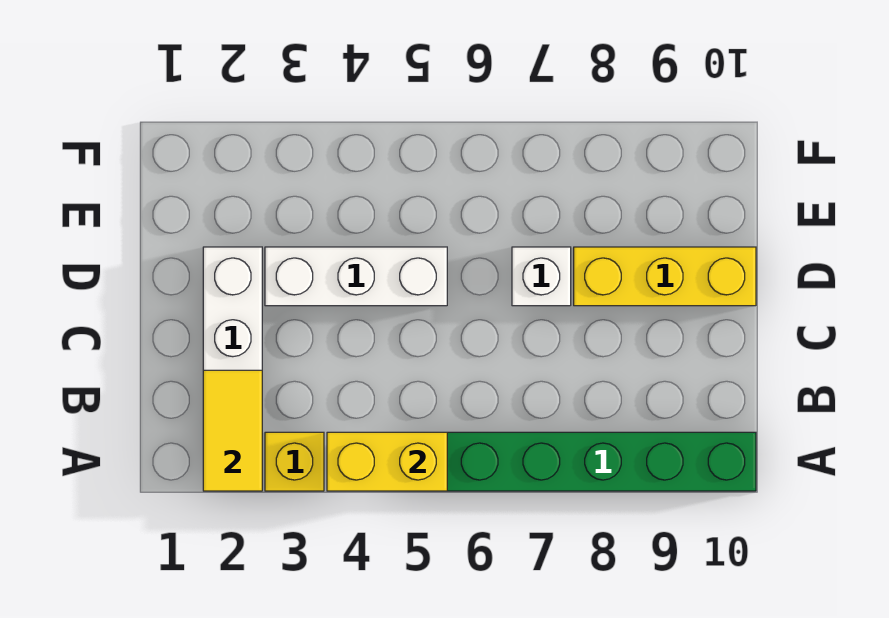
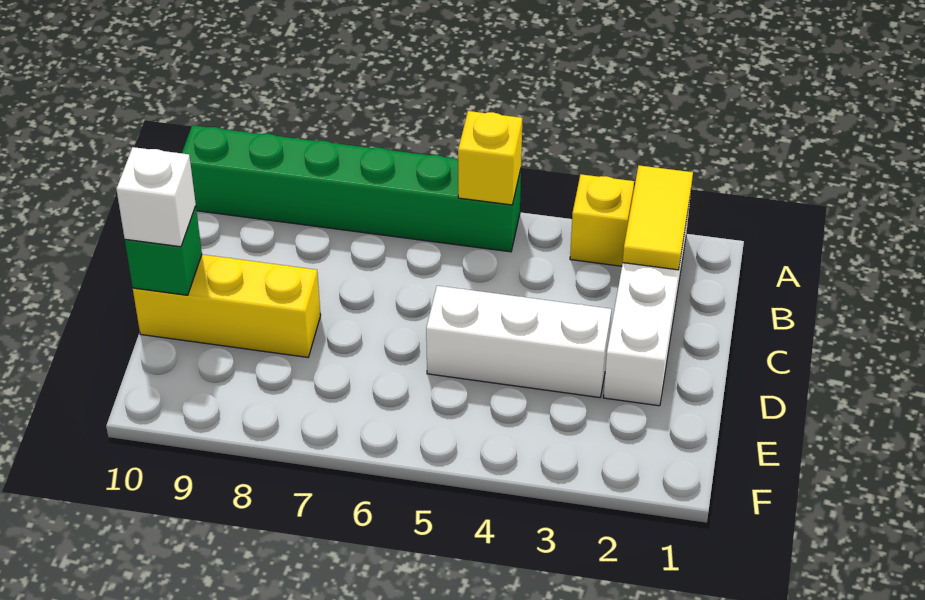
yellow 1x2 brick [327,432,447,491] -> yellow 1x1 brick [458,111,522,205]
white 1x1 brick [512,247,571,306] -> white 1x1 brick moved to [116,147,196,247]
none -> green 1x1 brick [125,206,202,295]

